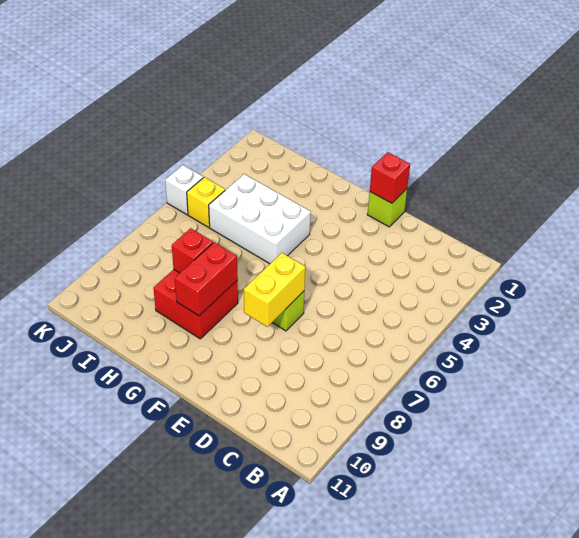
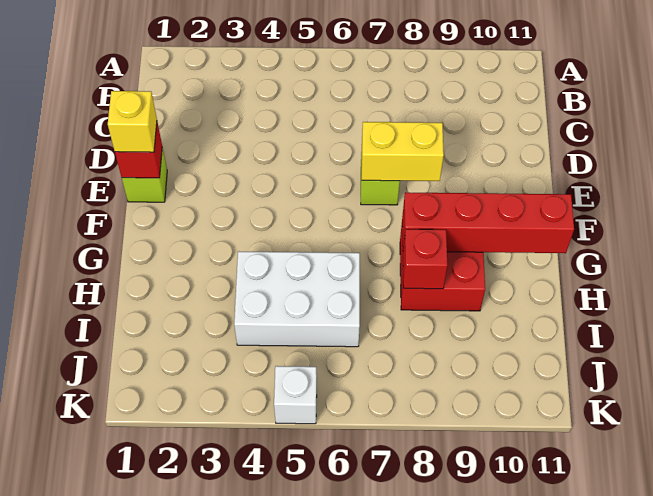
white 2x3 brick [209,174,311,264] -> white 2x3 brick turned to [234,251,360,347]
red 1x2 brick [175,242,238,316] -> red 1x4 brick [402,192,574,253]
yellow 1x1 brick [187,177,225,227] -> yellow 1x1 brick moved to [108,91,157,152]

